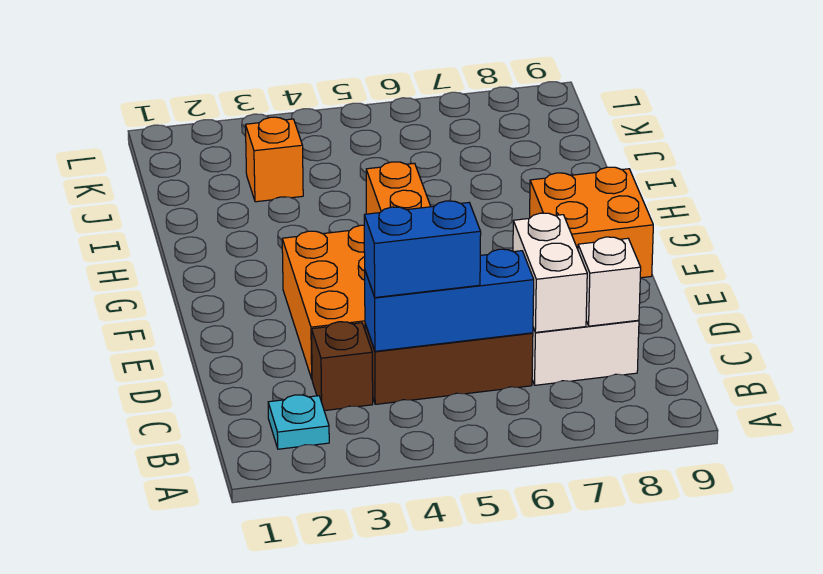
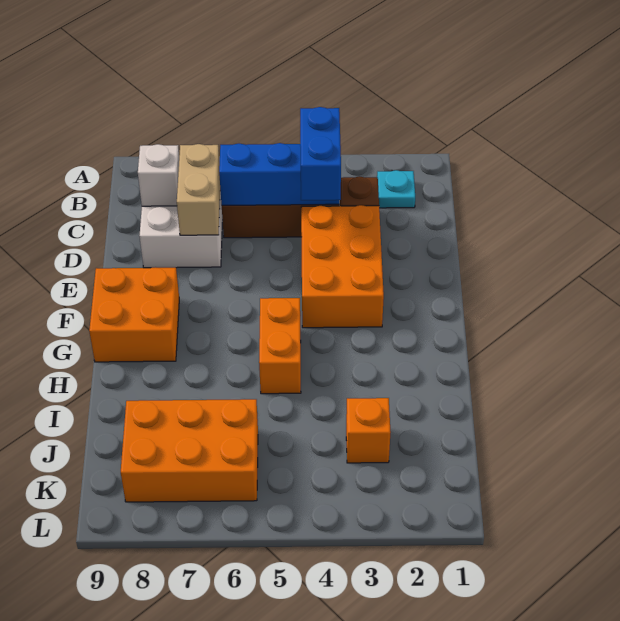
blue 1x2 brick [364,201,481,297] -> blue 1x2 brick turned to [300,107,341,200]
white 1x2 brick [513,213,587,332] -> tan 1x2 brick [177,144,220,235]
none -> orange 2x3 brick [121,399,258,502]

